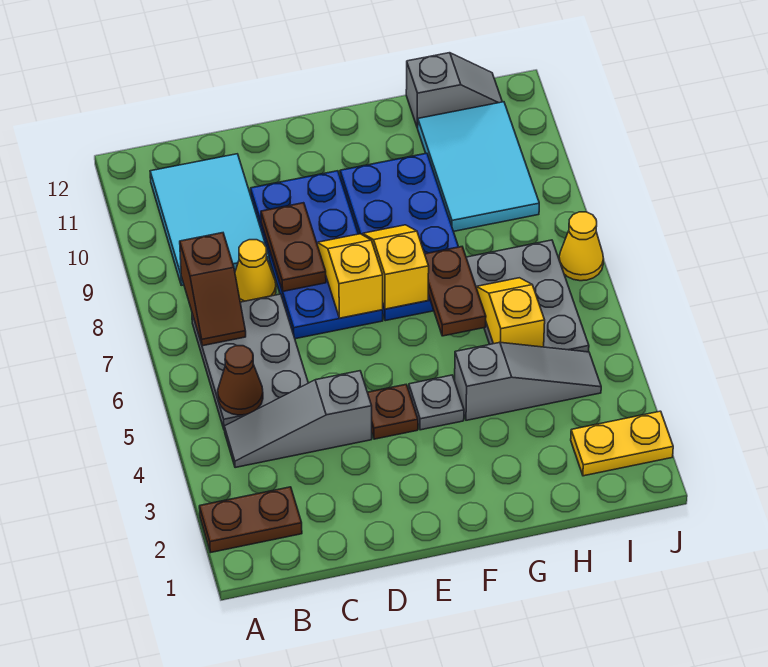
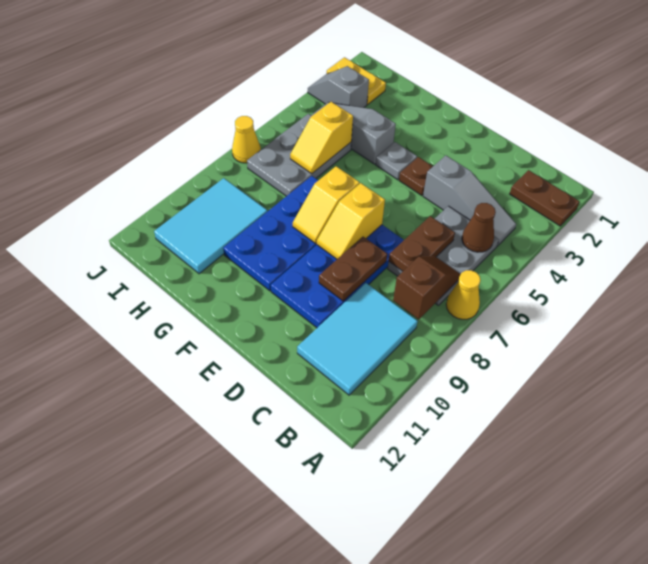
yellow 1x1 cone [235,240,276,302] -> yellow 1x1 cone moved to [446,270,481,319]
brown 1x2 plate [425,247,486,336] -> brown 1x2 plate moved to [389,216,455,271]
grey 1x2 slope [406,53,502,128] -> grey 1x2 slope moved to [308,66,369,108]

